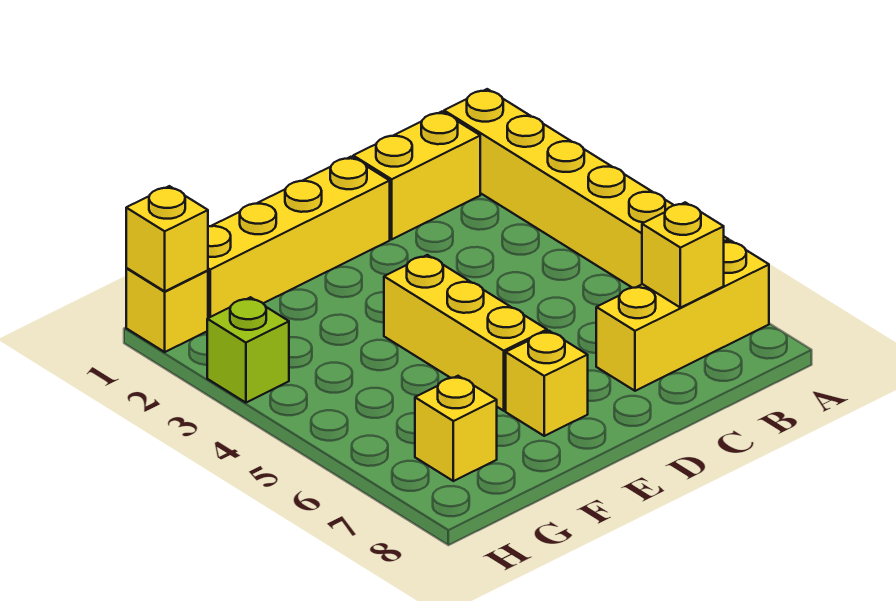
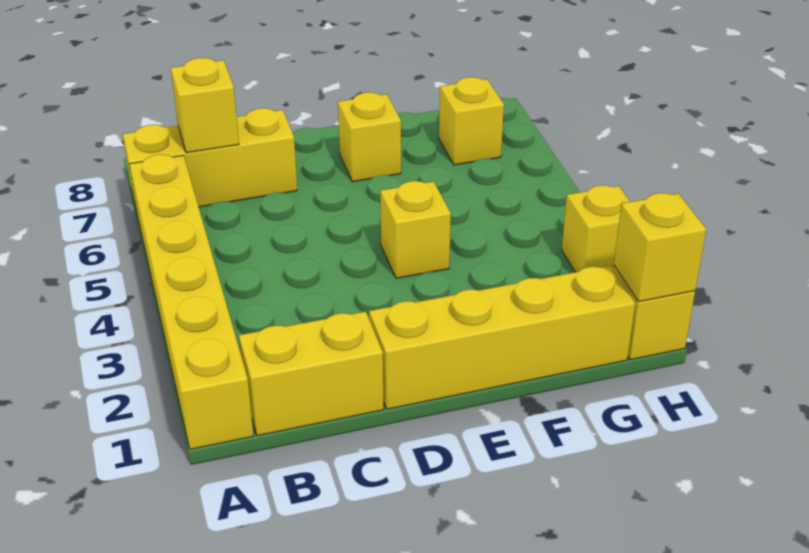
yellow 1x3 brick [384,255,547,411] -> yellow 1x1 brick [380,181,451,278]
lime 1x1 brick [207,297,289,403] -> yellow 1x1 brick [562,185,630,272]

